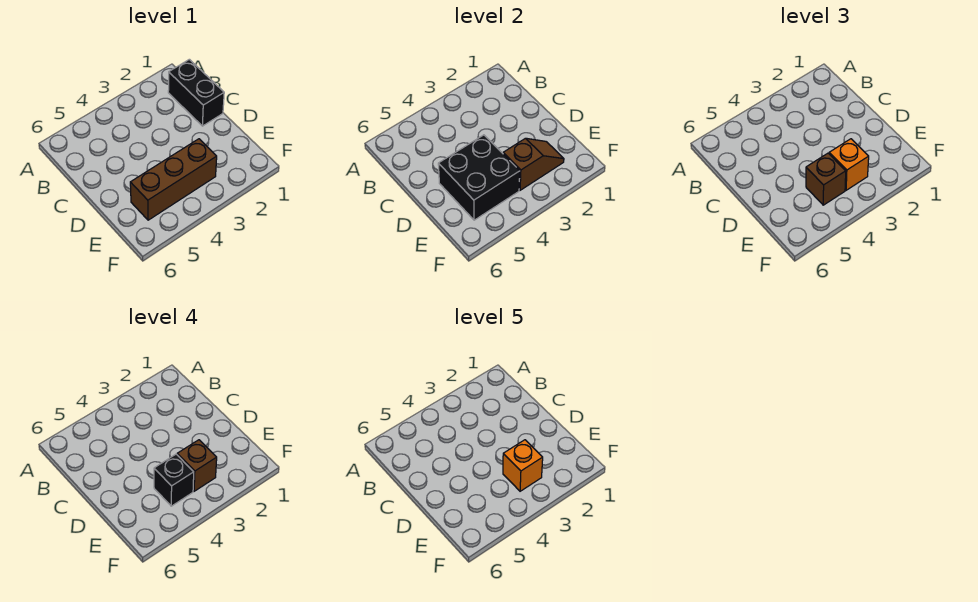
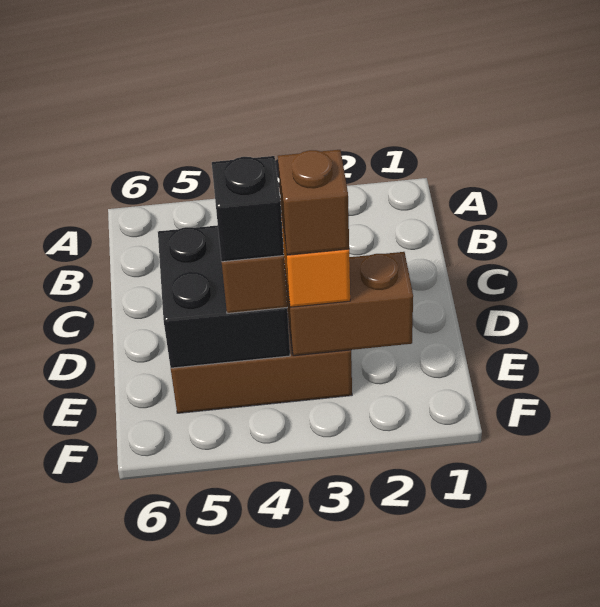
black 1x2 brick [168,59,224,126] -> none
brown 1x2 slope [503,138,564,190] -> brown 1x2 brick [285,252,413,356]
orange 1x1 brick [503,440,543,491] -> none

